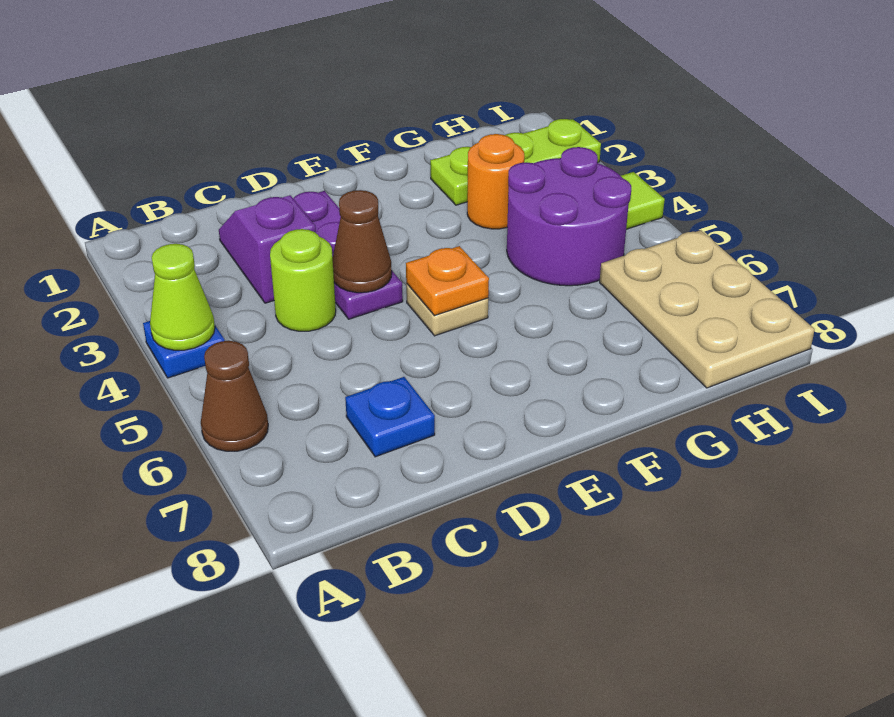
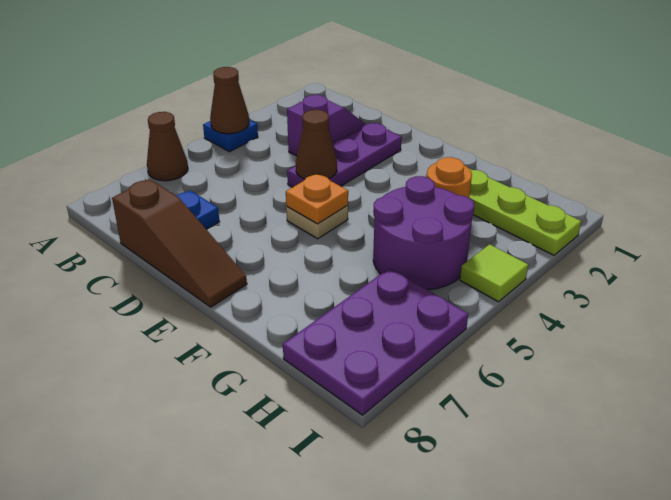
lime 1x1 cone [150,244,215,350] -> brown 1x1 cone [210,67,249,134]
lime 1x1 round brick [270,229,336,331] -> none
none -> brown 1x3 slope [112,179,247,307]
tan 2x3 plate [600,230,815,388] -> purple 2x3 plate [283,268,468,415]

